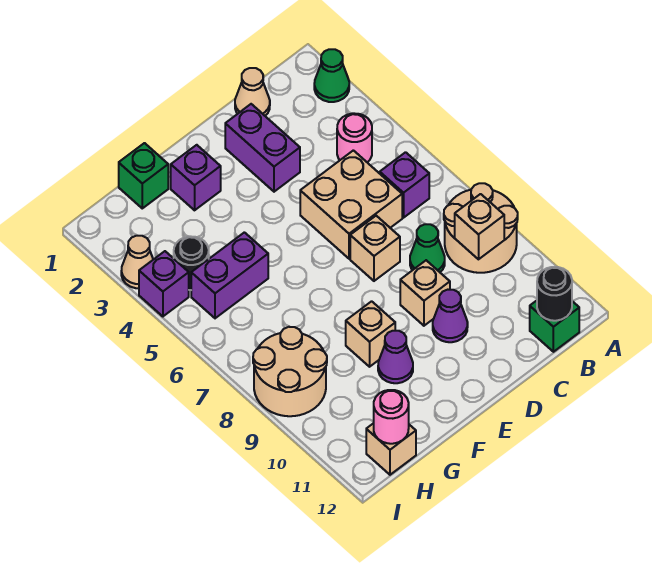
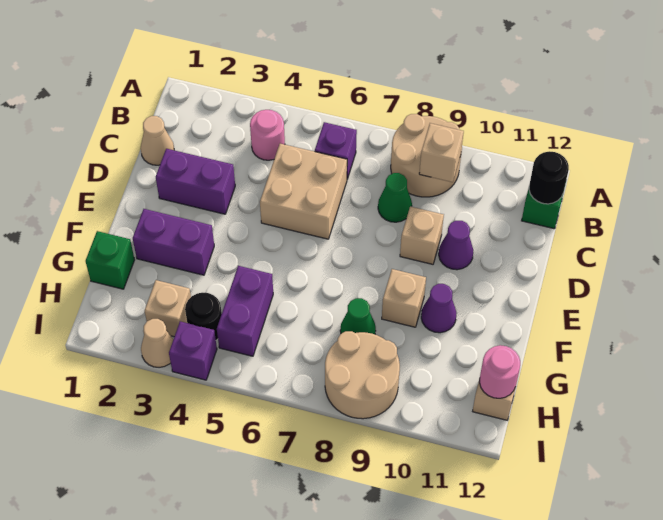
green 1x1 cone [314,49,349,102] -> green 1x1 cone moved to [340,298,376,334]
tan 1x1 brick [350,216,400,281] -> tan 1x1 brick moved to [145,280,191,337]
purple 1x1 brick [171,145,221,210] -> purple 1x2 brick [133,209,214,275]

